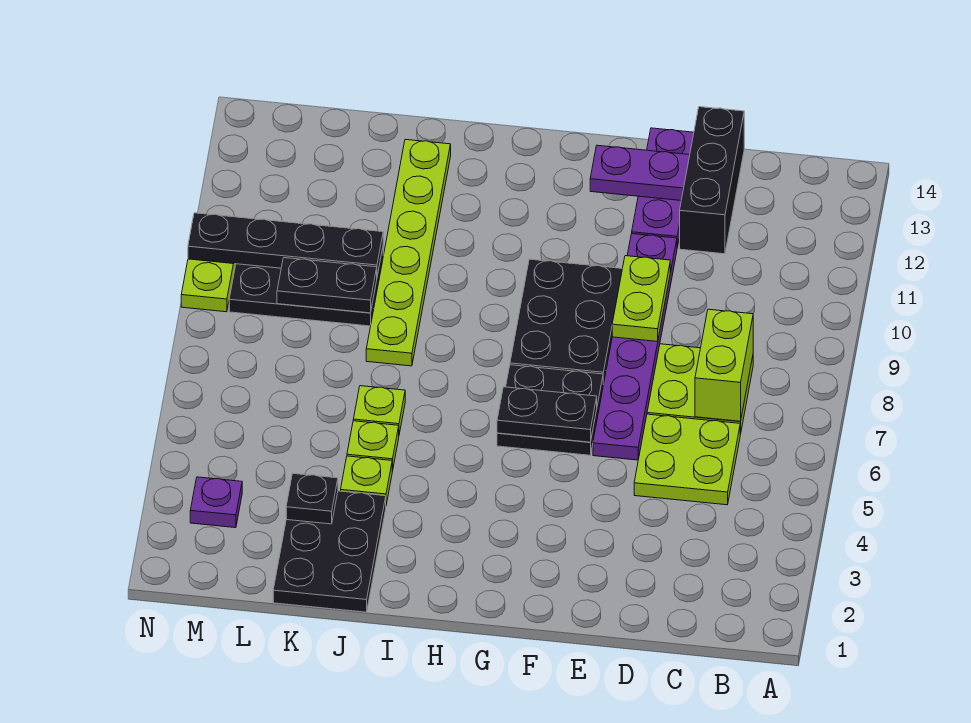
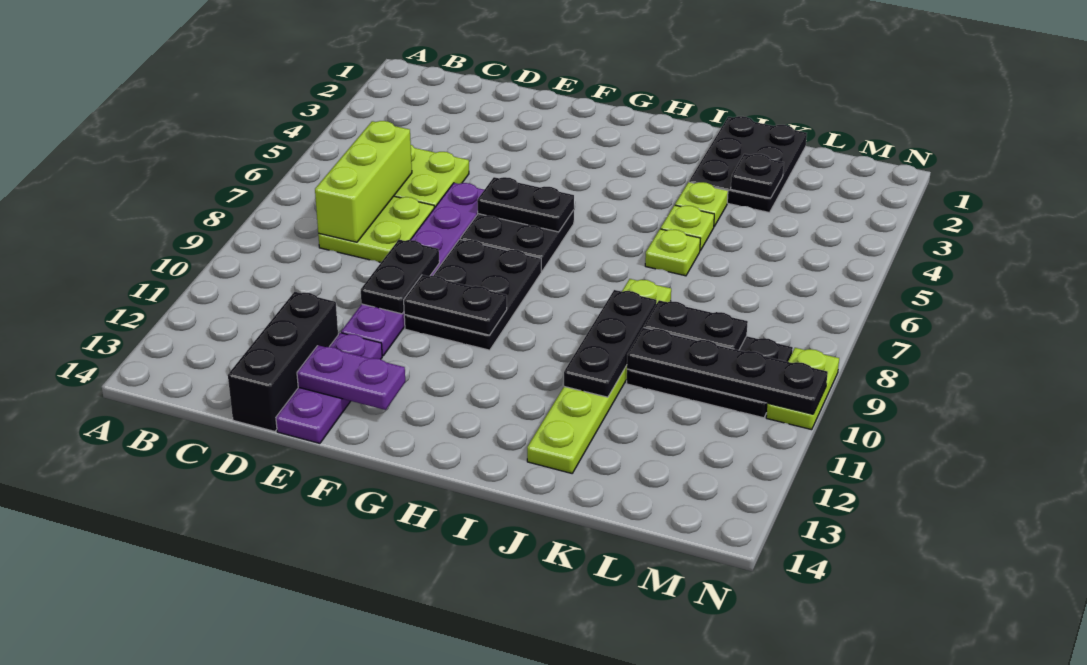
lime 1x2 brick [695,309,753,421] -> lime 1x3 brick [315,121,412,242]
lime 1x2 plate [612,256,670,341] -> black 1x2 plate [361,240,439,314]
none -> black 1x2 plate [404,275,507,335]
none -> black 1x3 plate [564,290,657,397]
purple 1x1 plate [190,477,242,528] -> none

